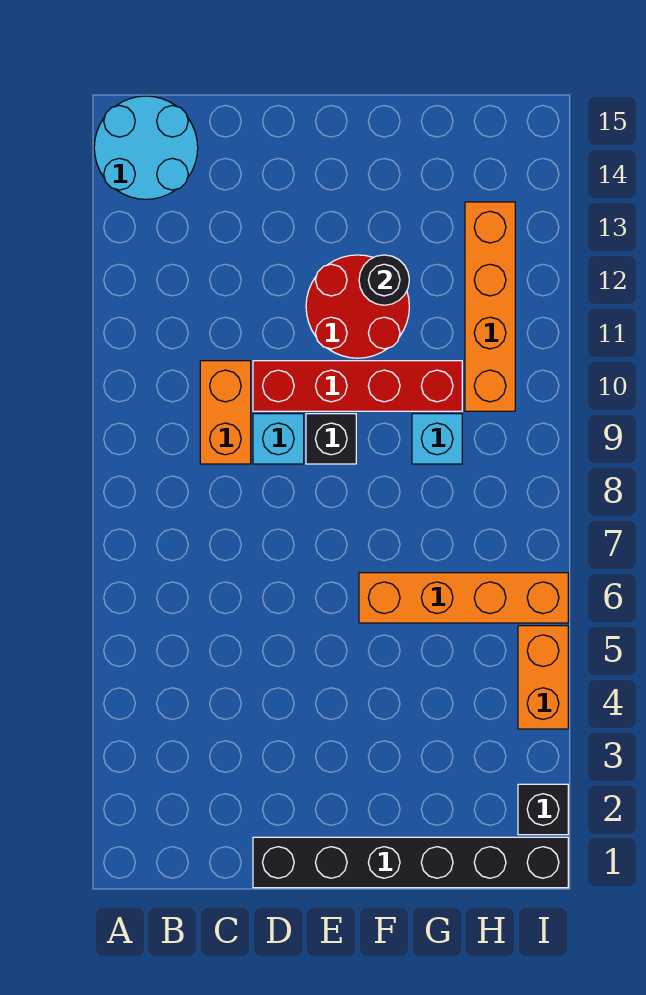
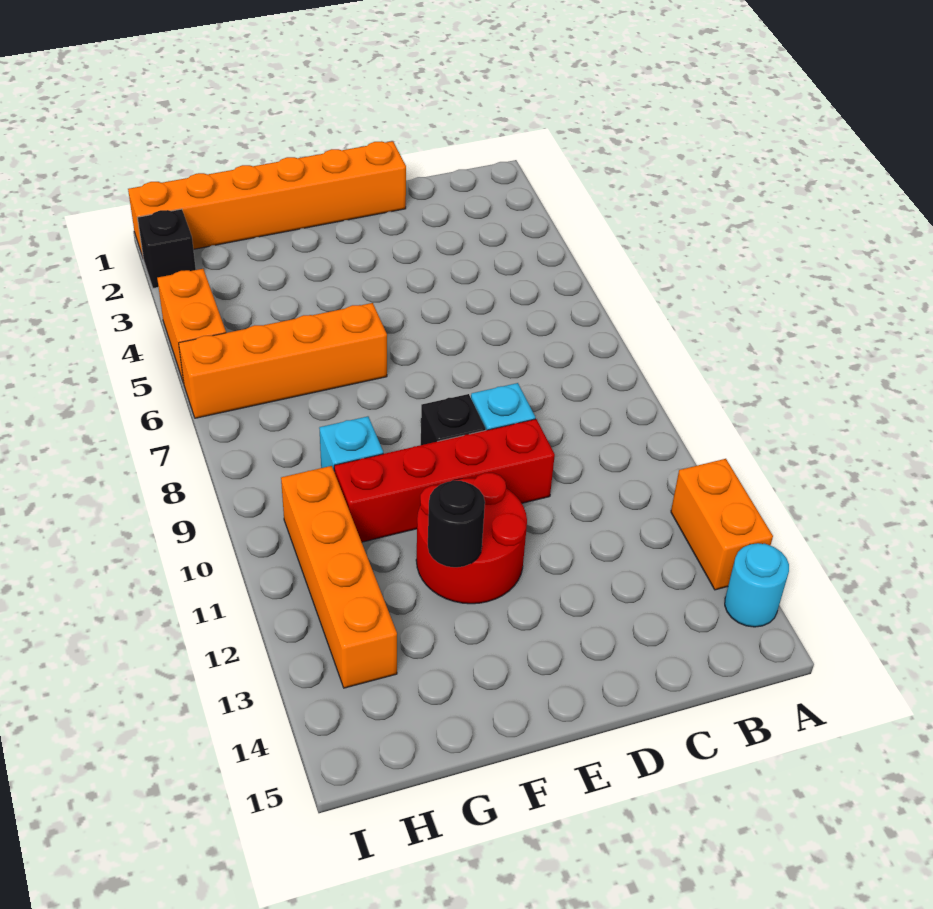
cyan 2x2 round brick [94,96,198,199] -> cyan 1x1 round brick [725,543,789,627]
orange 1x2 brick [200,361,251,464] -> orange 1x2 brick moved to [671,459,773,590]
black 1x6 brick [253,837,568,888] -> orange 1x6 brick [128,141,406,257]

